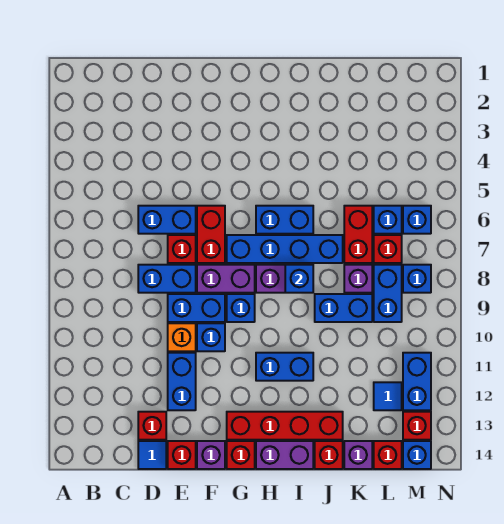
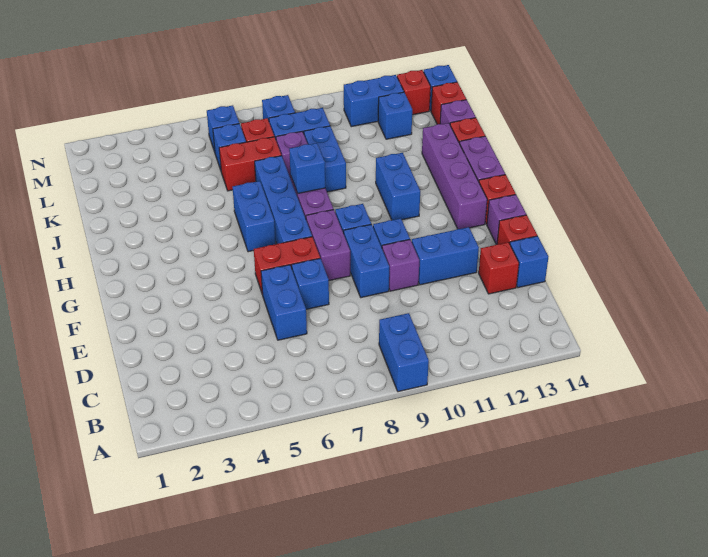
blue 1x2 brick [138,265,196,293] -> blue 1x2 brick moved to [379,313,429,392]
blue 1x1 tile [138,441,166,469] -> blue 1x1 brick [510,236,548,288]
red 1x1 brick [168,235,196,263] -> blue 1x1 brick [292,258,329,309]
orange 1x1 brick [168,323,196,351] -> purple 1x1 brick [382,240,419,291]
red 1x4 brick [227,412,343,440] -> purple 1x4 brick [422,123,487,229]
blue 1x1 tile [374,382,402,410] -> blue 1x1 brick [378,92,412,139]

